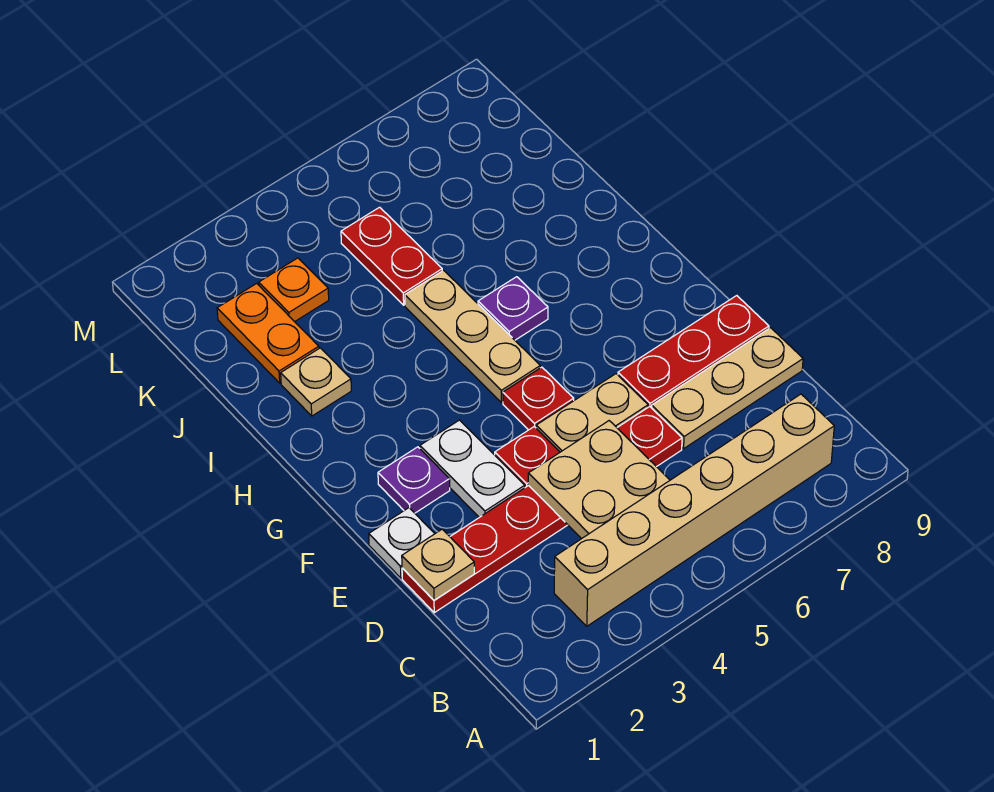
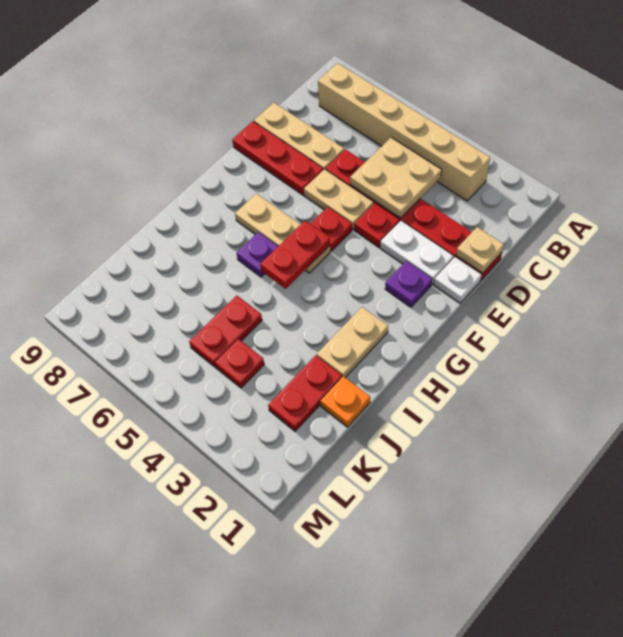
white 1x2 plate [420,420,525,517] -> white 1x2 plate turned to [380,221,454,284]
tan 1x3 plate [405,270,540,402] -> tan 1x3 plate turned to [235,194,330,273]
none -> red 1x2 plate [260,221,330,289]
tan 1x1 plate [281,348,351,416] -> tan 1x2 plate [317,307,388,378]
orange 1x2 plate [217,283,319,383] -> red 1x2 plate [268,355,342,431]
orange 1x1 plate [259,258,329,322] -> orange 1x1 plate moved to [320,376,370,427]
none -> red 1x1 plate [215,339,264,388]

